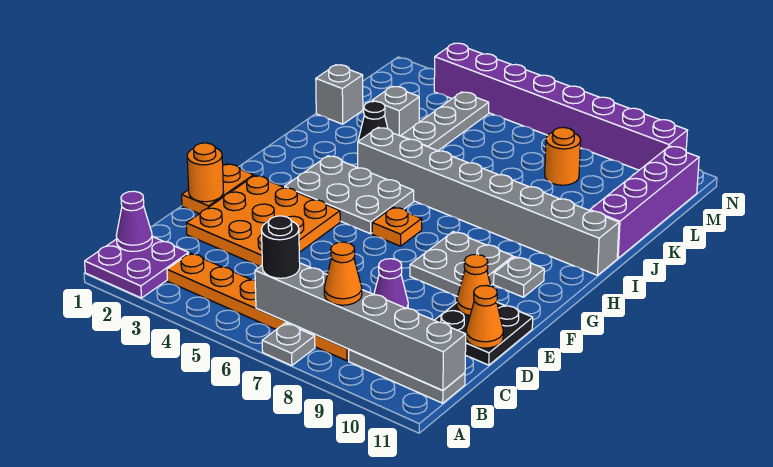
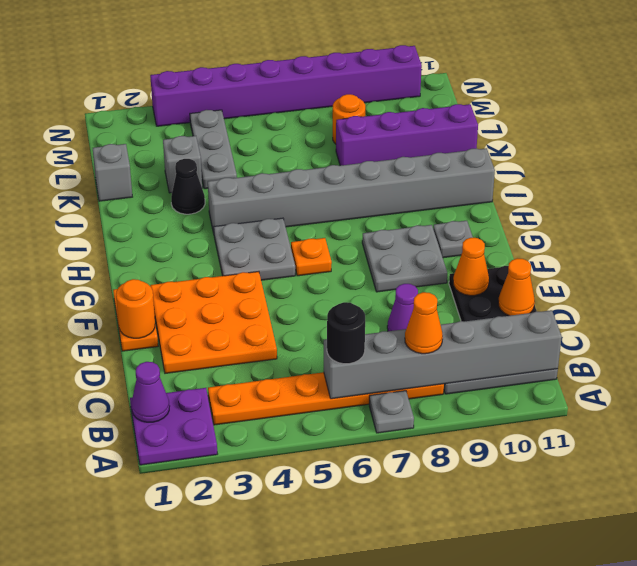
grey 2x3 plate [285,156,414,234] -> grey 2x2 plate [214,218,295,280]
purple 1x4 brick [590,146,699,258] -> purple 1x4 brick turned to [336,104,478,166]

